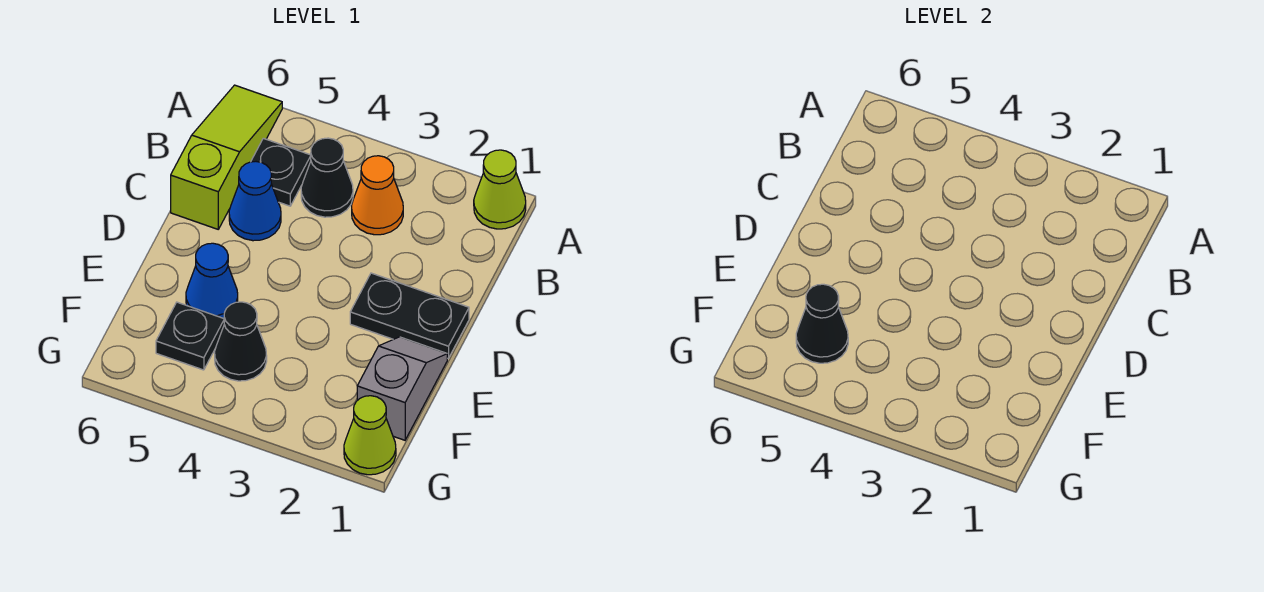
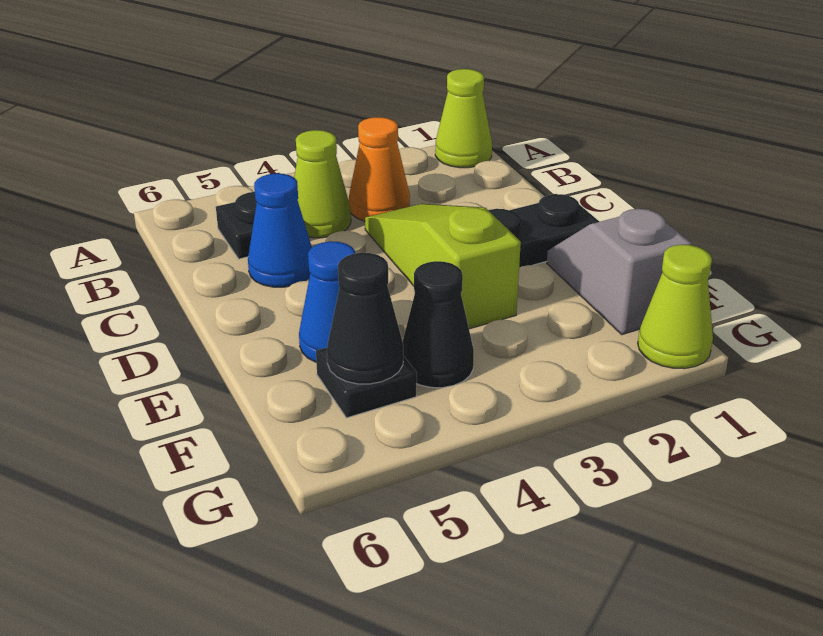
lime 1x3 slope [171,85,282,229] -> lime 1x3 slope moved to [365,204,521,329]
black 1x1 cone [301,138,353,217] -> lime 1x1 cone [294,130,351,238]

